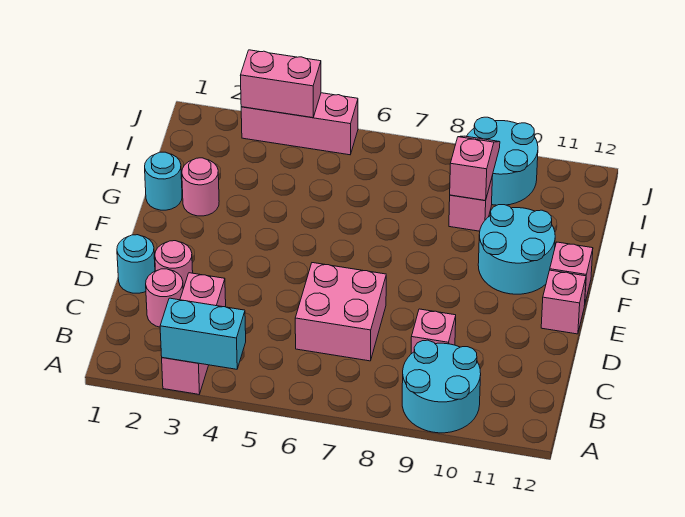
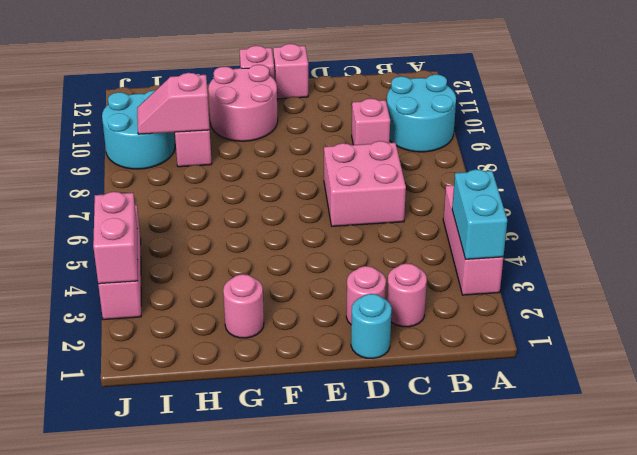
pink 1x3 brick [162,273,226,394] -> pink 1x3 brick turned to [443,185,503,295]
cyan 2x2 round brick [478,205,555,294] -> pink 2x2 round brick [208,65,278,141]
cyan 1x1 round brick [145,152,182,210] -> none

